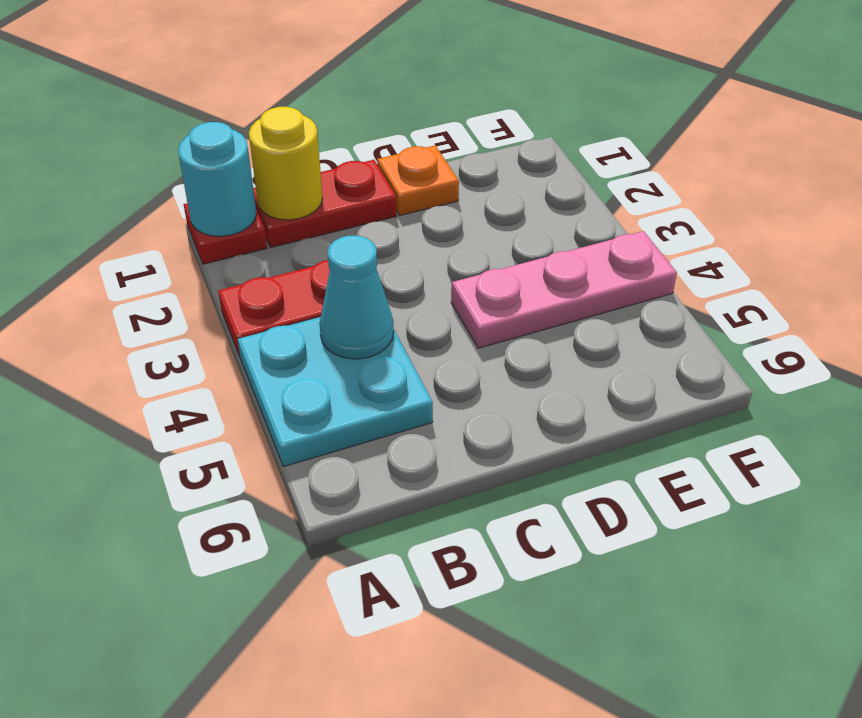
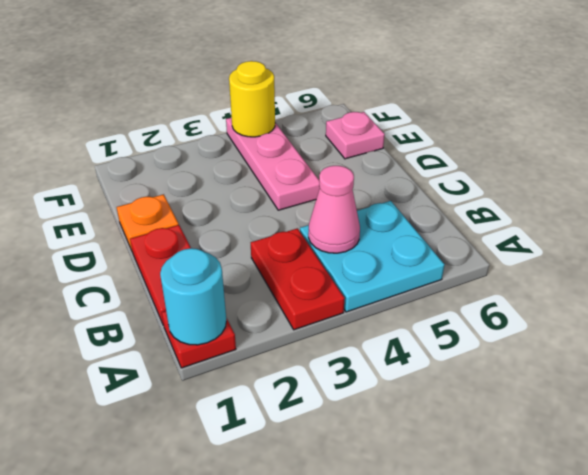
yellow 1x1 round brick [249,107,323,220] -> yellow 1x1 round brick moved to [229,61,275,137]
cyan 1x1 cone [319,235,394,359] -> pink 1x1 cone [308,166,360,253]
none -> pink 1x1 plate [326,112,385,159]

